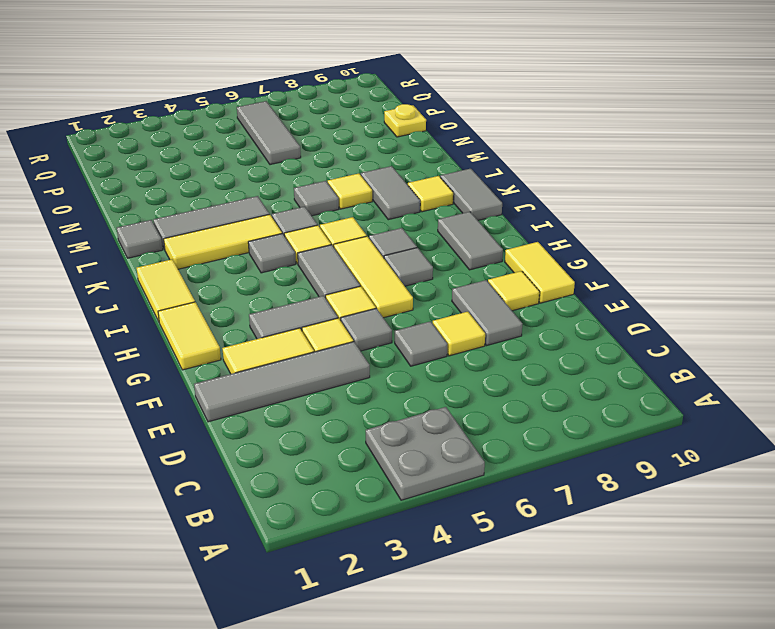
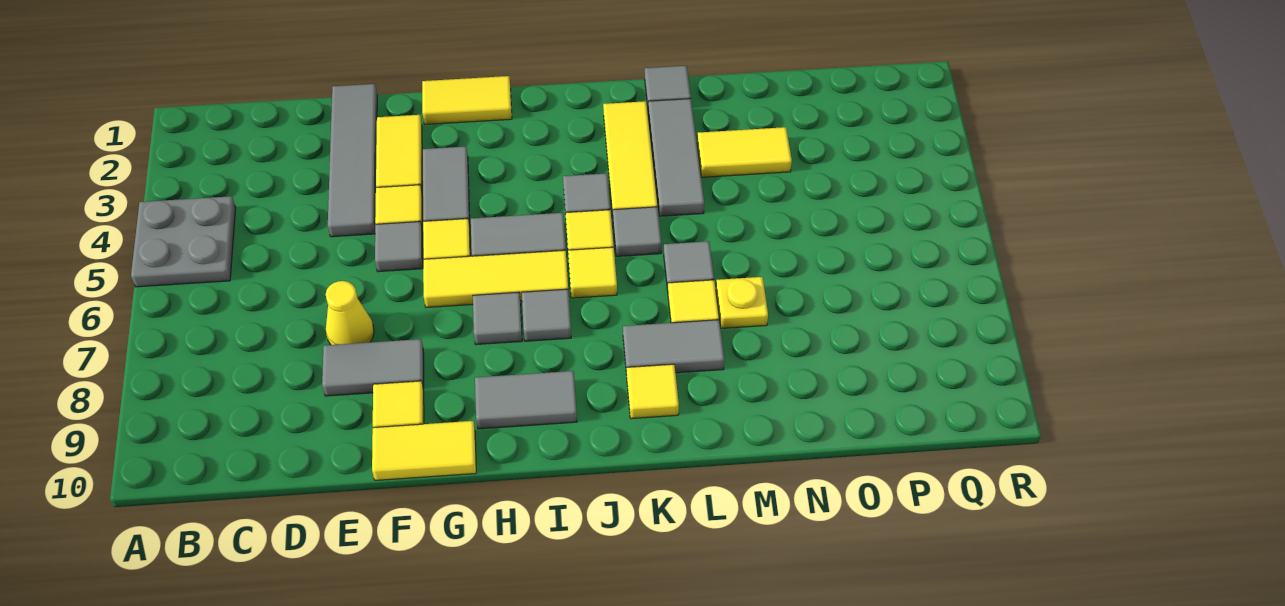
grey 1x1 tile [395,321,447,366] -> none
yellow 1x1 tile [433,312,485,356] -> yellow 1x1 cone [326,281,374,345]
yellow 1x2 tile [137,259,195,322] -> yellow 1x2 tile moved to [697,127,792,177]
grey 1x2 tile [440,169,502,220] -> none
grey 1x3 tile [237,101,301,165] -> none
yellow 1x1 plate [384,104,426,137] -> yellow 1x1 plate moved to [716,277,768,328]

